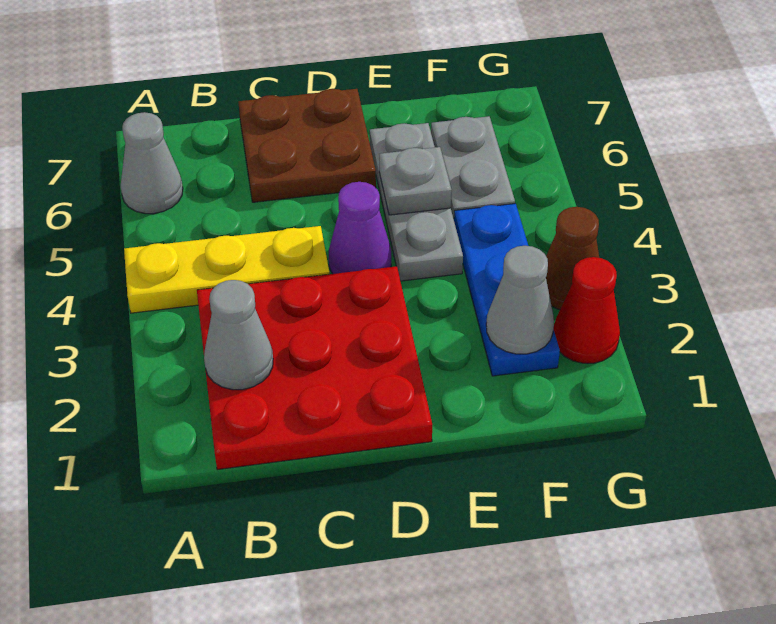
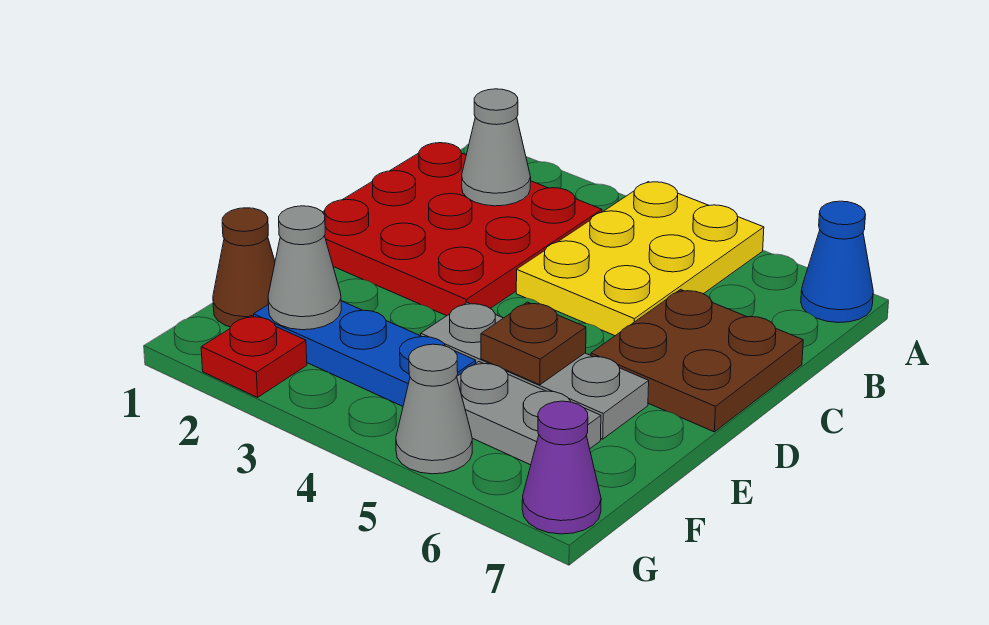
yellow 1x3 plate [124,226,329,313] -> yellow 2x3 plate [516,182,764,336]
grey 1x1 cone [121,112,183,214] -> grey 1x1 cone moved to [396,344,472,474]
none -> blue 1x1 cone [801,201,873,323]
purple 1x1 cone [329,182,391,274] -> purple 1x1 cone moved to [522,401,601,534]
grey 1x1 plate [379,147,452,215] -> brown 1x1 plate [481,302,586,385]
red 1x1 cone [553,257,620,363] -> red 1x1 plate [201,316,307,397]
brown 1x1 cone [546,207,599,310] -> brown 1x1 cone moved to [213,208,275,327]

